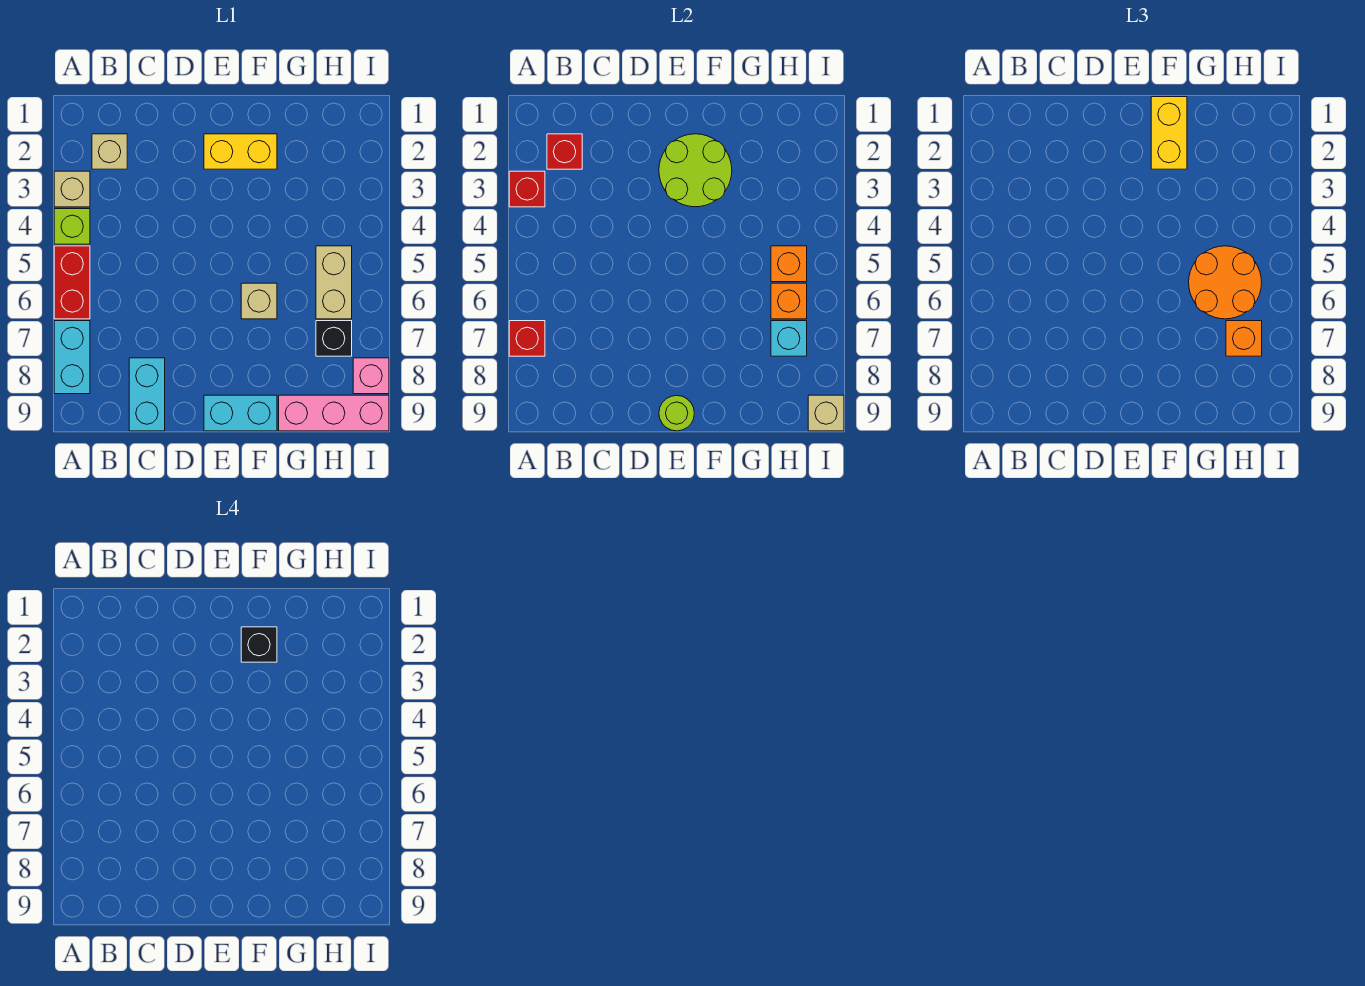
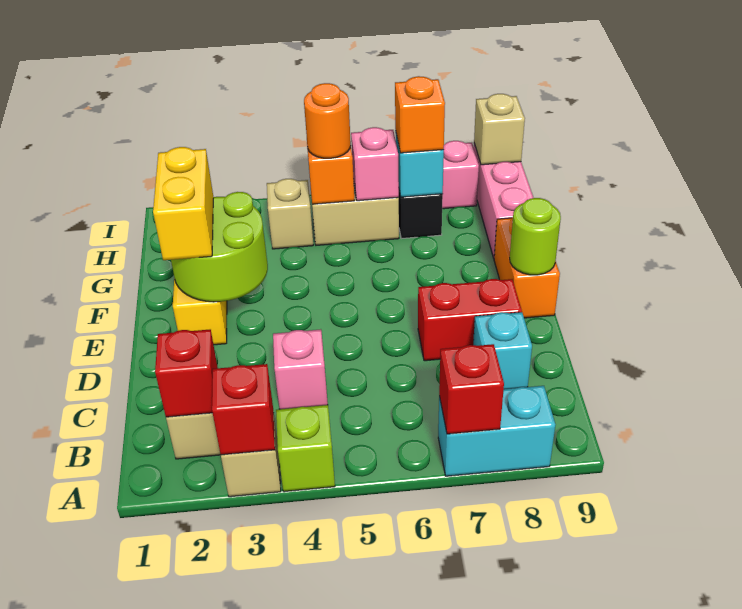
red 1x2 brick [54,246,90,319] -> red 1x2 brick moved to [418,279,522,361]
none -> pink 1x1 brick [273,329,328,409]
cyan 1x2 brick [129,358,165,431] -> cyan 1x1 brick [473,312,532,389]
cyan 1x2 brick [204,395,277,431] -> orange 1x2 brick [494,217,560,318]
yellow 1x2 brick [1151,97,1187,169] -> yellow 1x2 brick turned to [153,147,213,260]
black 1x1 brick [241,627,277,662] -> none
tan 1x1 brick [241,283,277,319] -> tan 1x1 brick moved to [267,179,313,249]
orange 2x2 round brick [1189,246,1262,319] -> orange 1x1 round brick [304,83,351,158]
orange 1x1 brick [771,283,807,319] -> pink 1x1 brick [351,127,399,201]

